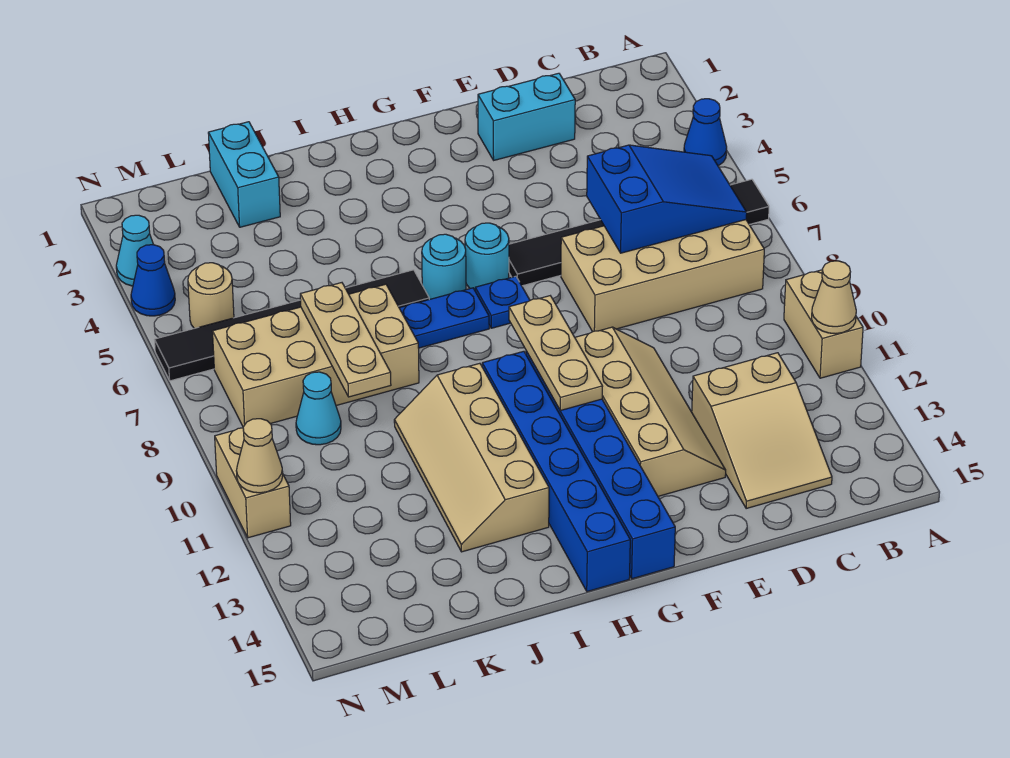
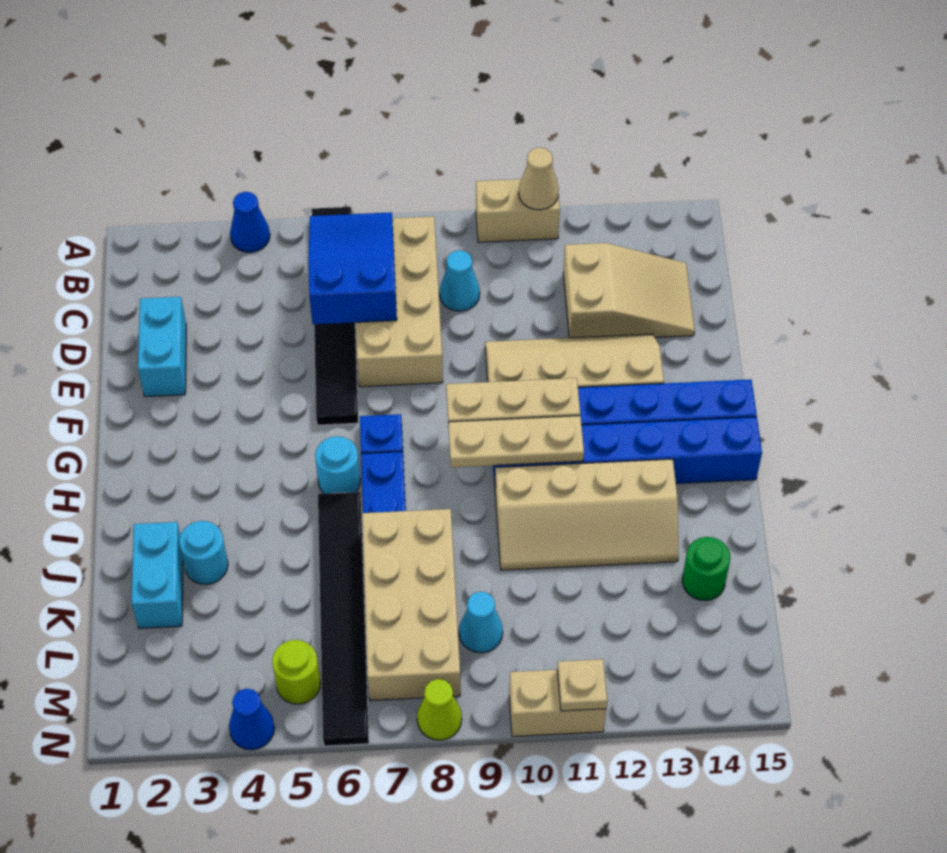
cyan 1x1 round brick [465,223,509,290] -> cyan 1x1 round brick moved to [179,521,228,584]
cyan 1x2 brick [208,122,280,227] -> cyan 1x2 brick turned to [131,522,183,628]
tan 1x3 plate [300,283,391,397] -> tan 1x3 plate moved to [448,416,584,467]
none -> green 1x1 round brick [682,537,730,601]
tan 1x1 round brick [188,263,234,328] -> lime 1x1 round brick [272,640,320,704]
cyan 1x1 cone [116,215,154,286] -> cyan 1x1 cone moved to [440,250,480,311]
none -> lime 1x1 cone [417,679,462,740]
tan 1x1 cone [236,419,283,493] -> tan 1x1 plate [557,659,607,711]

